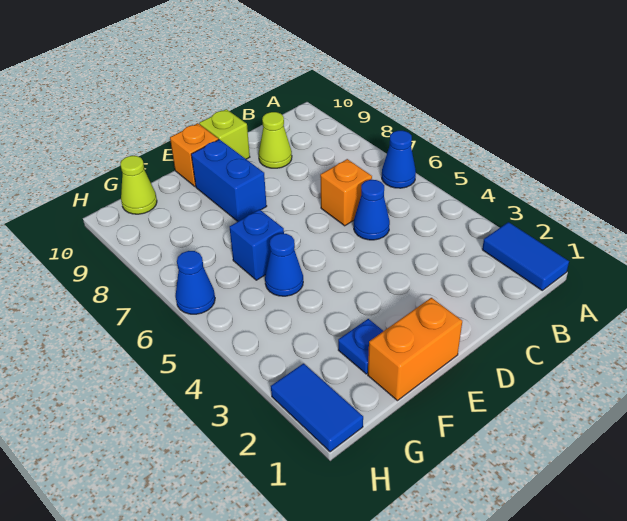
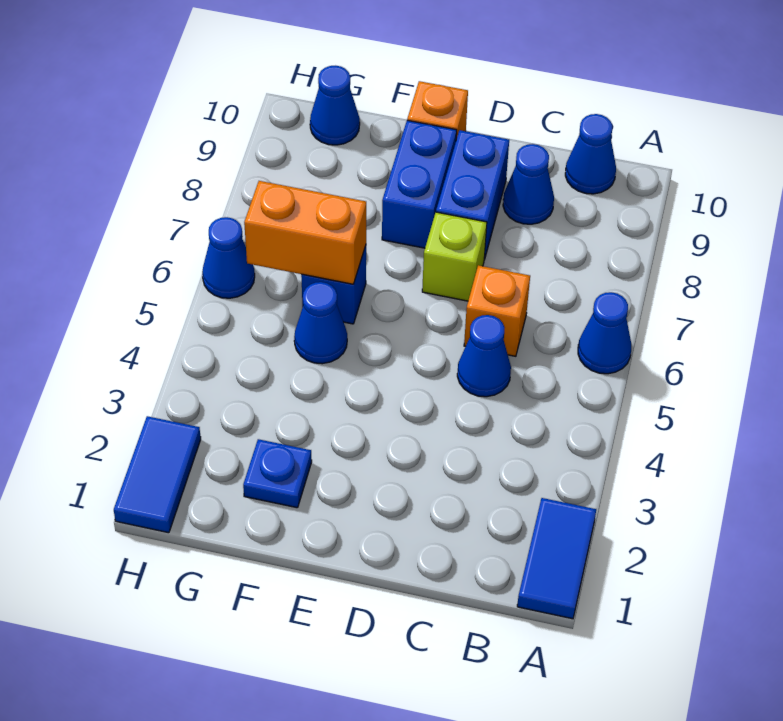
none -> blue 1x1 cone [565,114,616,194]
lime 1x1 cone [259,112,292,168] -> blue 1x1 cone [503,144,554,224]
none -> blue 1x2 brick [436,130,509,260]
lime 1x1 brick [199,109,250,159] -> lime 1x1 brick moved to [422,212,487,301]
orange 1x2 brick [368,298,462,401] -> orange 1x2 brick moved to [244,181,366,284]
lime 1x1 cone [120,156,157,214] -> blue 1x1 cone [310,66,360,145]

